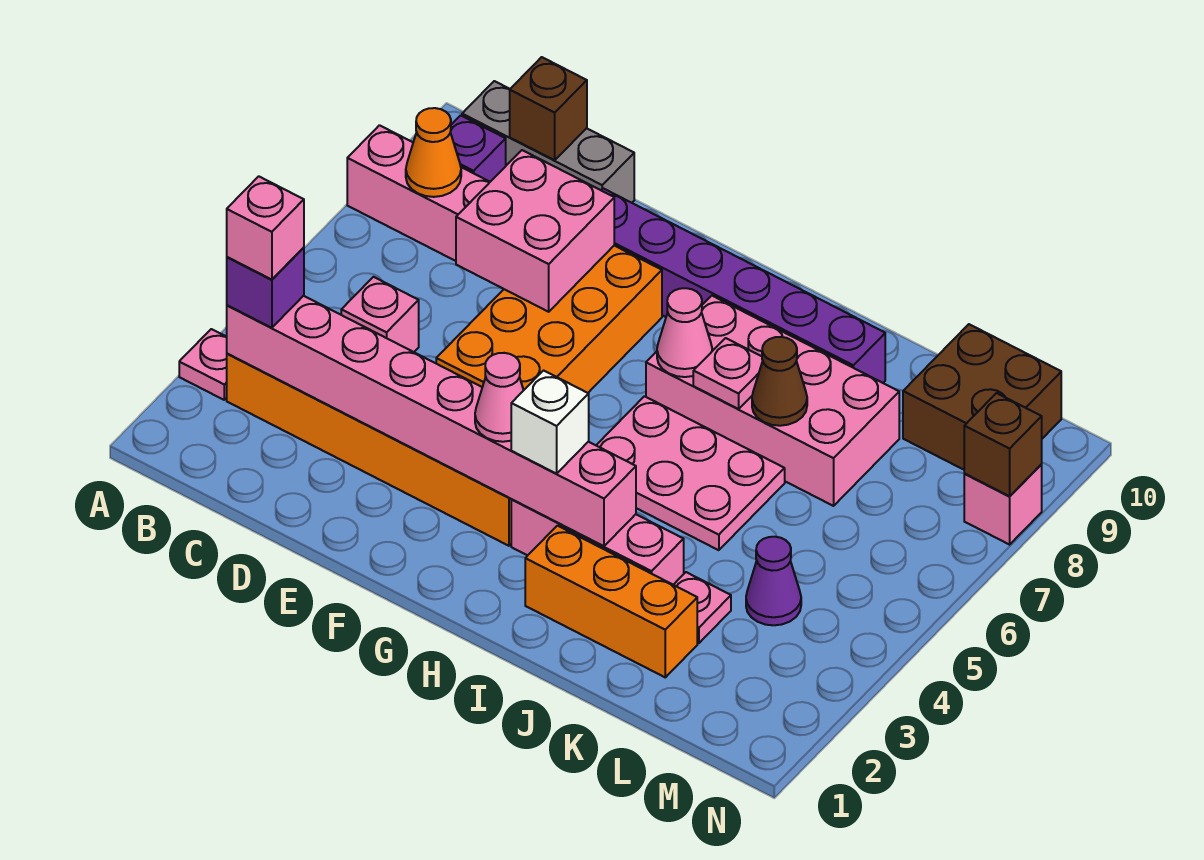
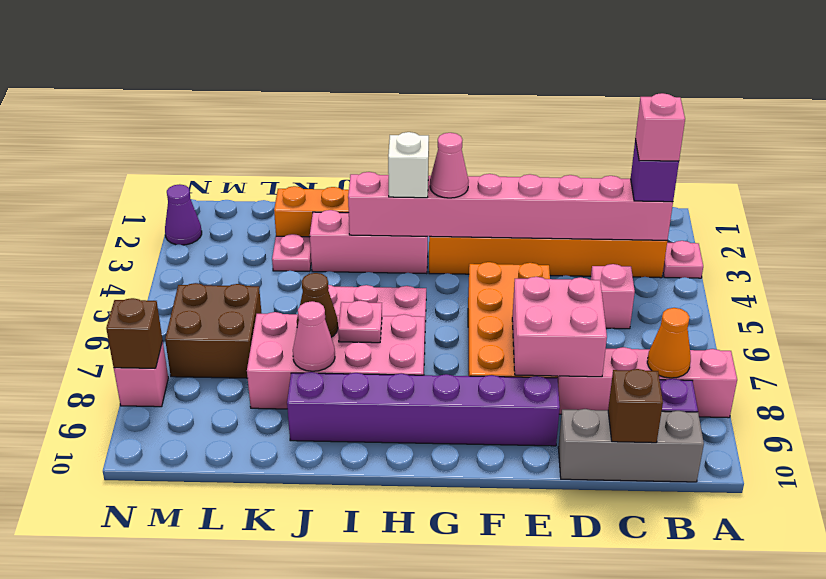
pink 1x1 cone [657,288,712,377] -> pink 1x1 cone moved to [293,301,335,371]
purple 1x1 cone [746,537,801,625] -> purple 1x1 cone moved to [165,184,202,245]
brown 2x2 brick [903,324,1061,470] -> brown 2x2 brick moved to [165,283,262,378]

